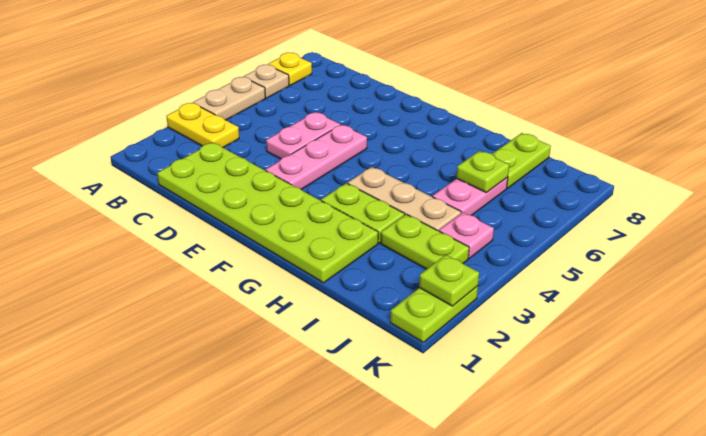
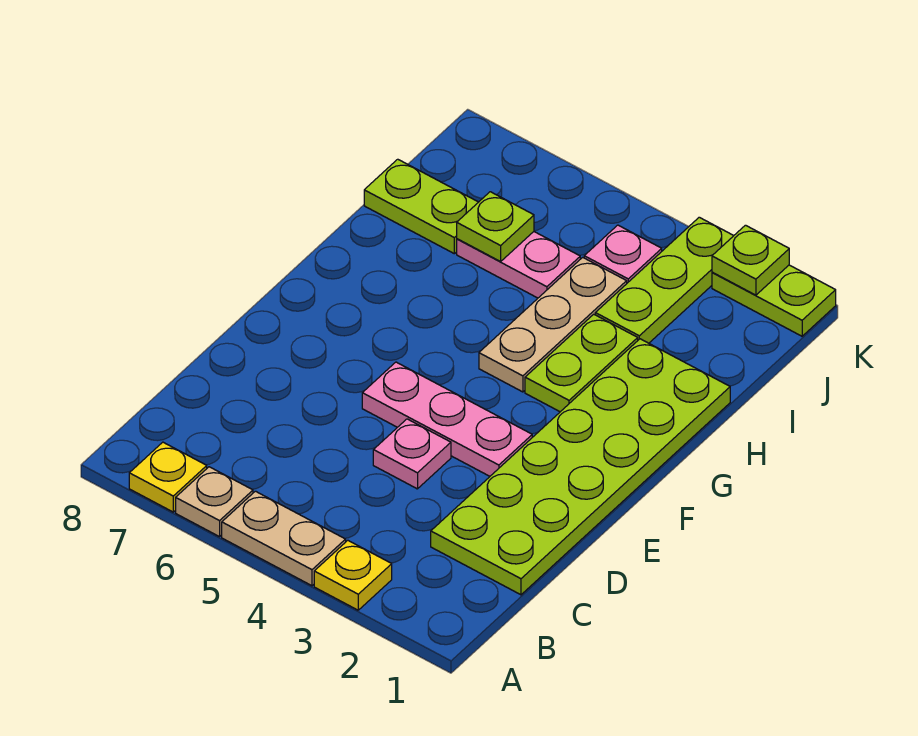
yellow 1x2 plate [166,103,239,147] -> yellow 1x1 plate [314,540,392,610]
pink 1x2 plate [266,112,340,159] -> pink 1x1 plate [373,419,451,489]
lime 1x2 plate [381,214,469,269] -> lime 1x3 plate [595,217,734,343]

